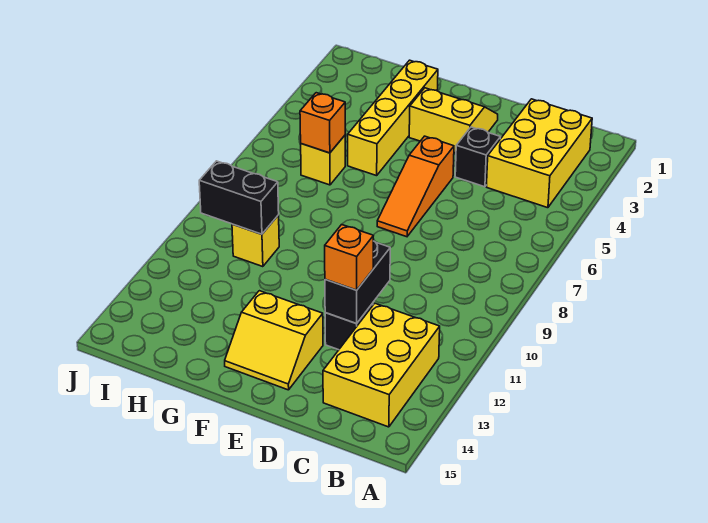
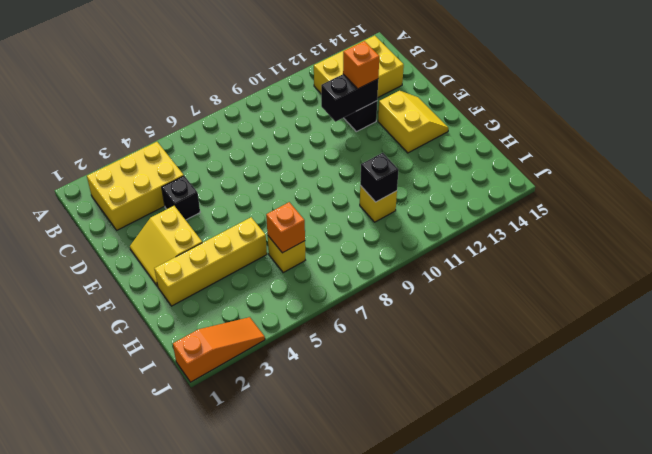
orange 1x3 slope [377,136,454,237] -> orange 1x3 slope moved to [173,317,265,382]
black 1x2 brick [199,161,279,234] -> black 1x1 brick [360,153,398,202]

